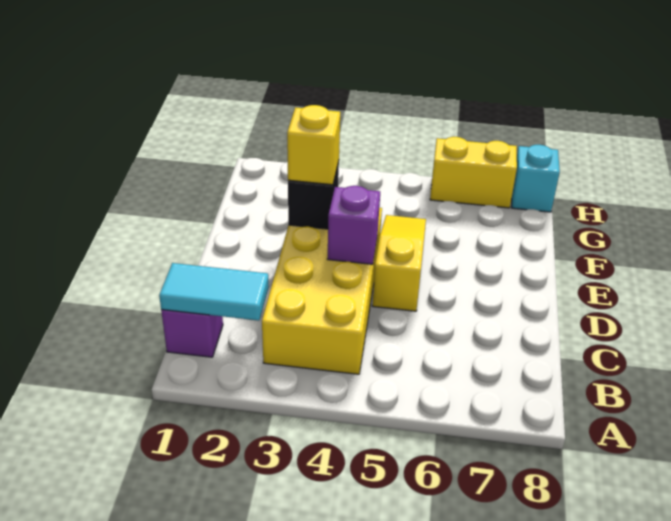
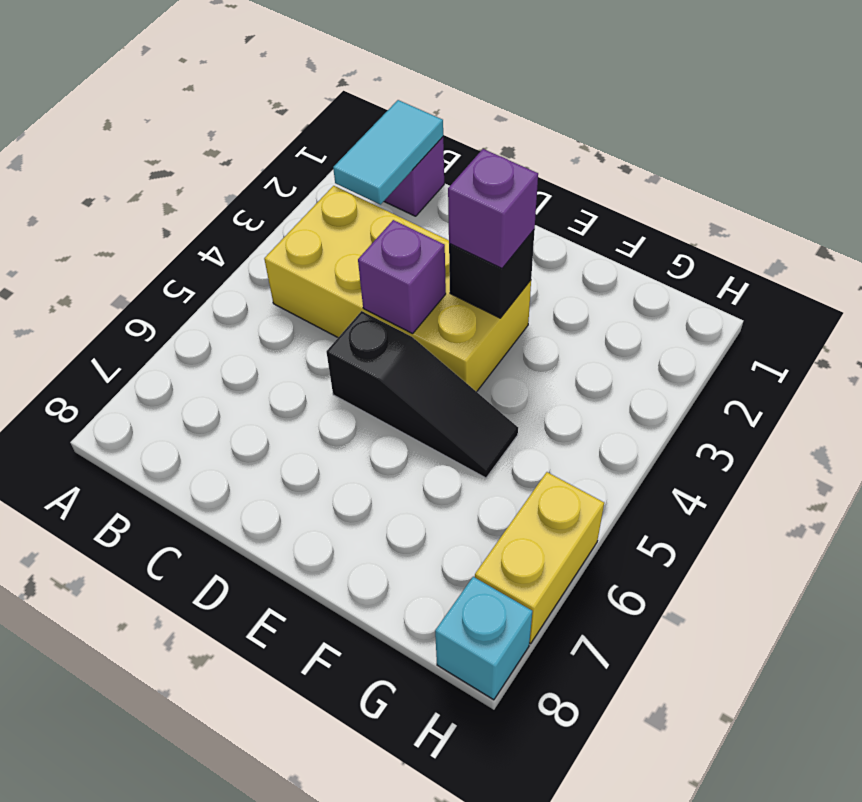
yellow 1x3 slope [372,215,426,311] -> black 1x3 slope [327,311,518,478]
yellow 1x1 brick [287,105,340,185] -> purple 1x1 brick [448,149,538,268]

